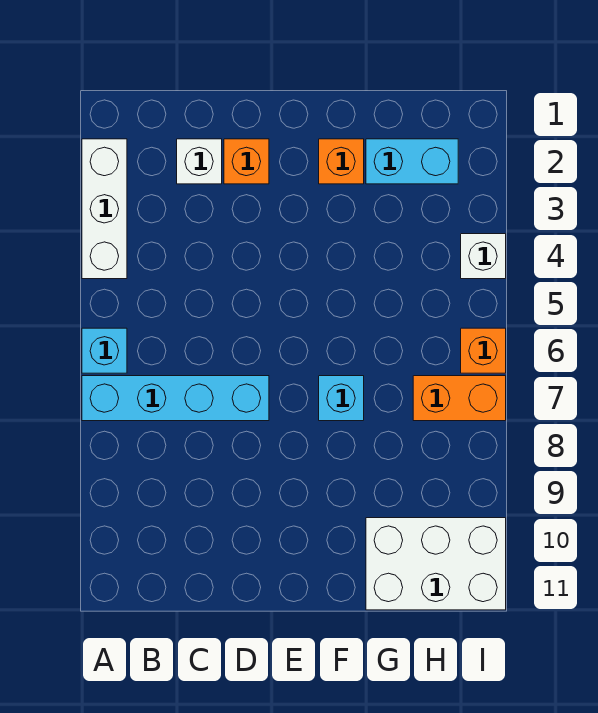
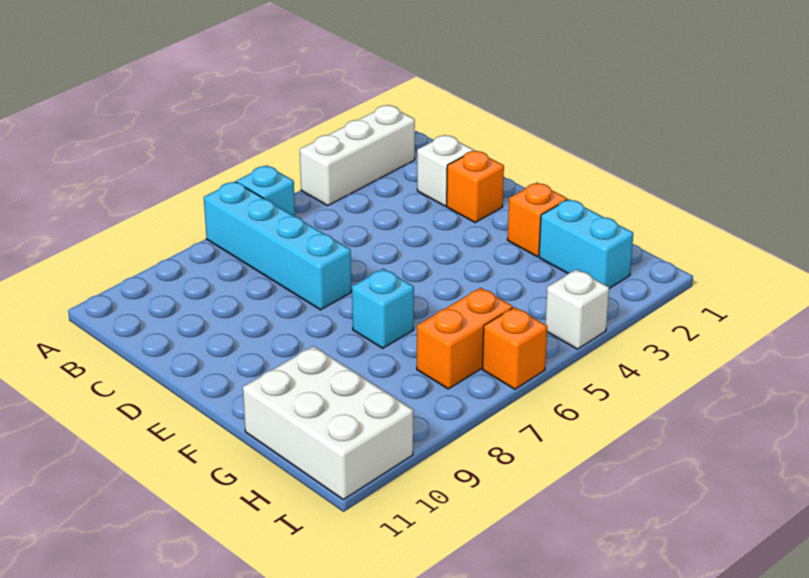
orange 1x2 brick [413,376,506,421] -> orange 1x2 brick turned to [417,288,513,389]

